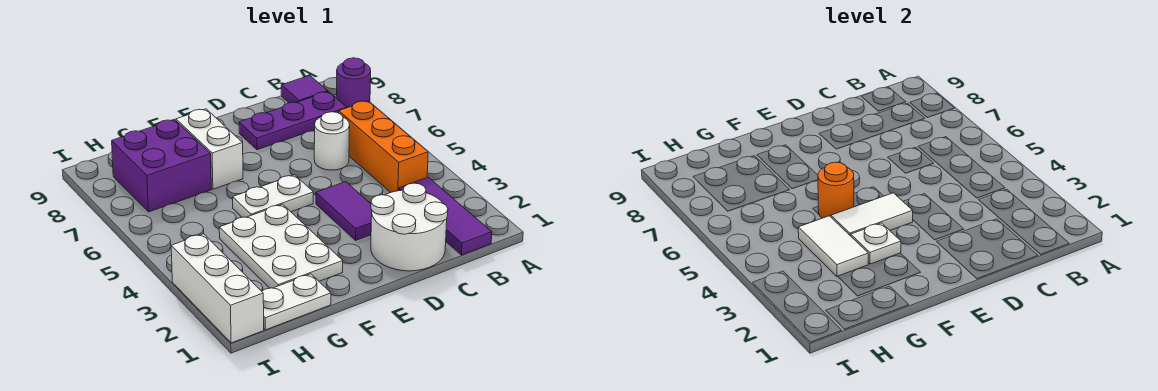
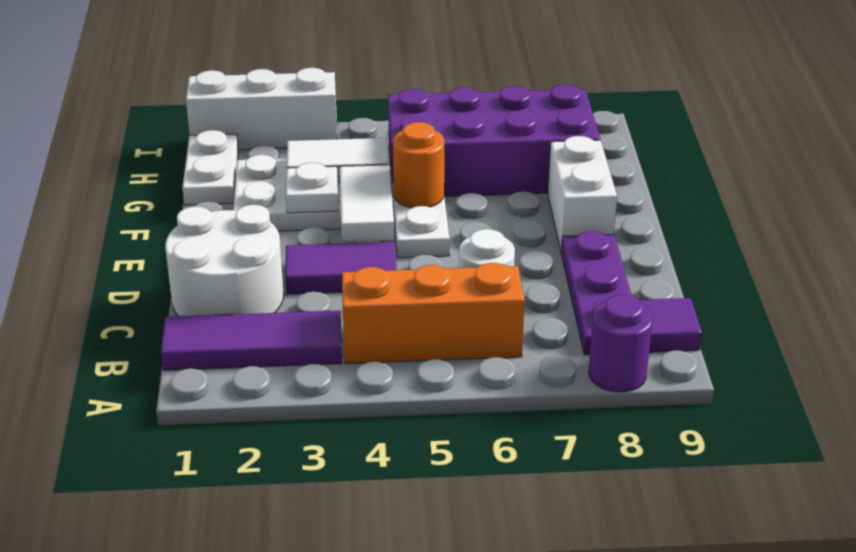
white 1x2 brick [176,109,243,189] -> white 1x2 brick turned to [548,136,617,250]
purple 2x2 brick [112,119,211,212] -> purple 2x4 brick [388,84,600,197]

